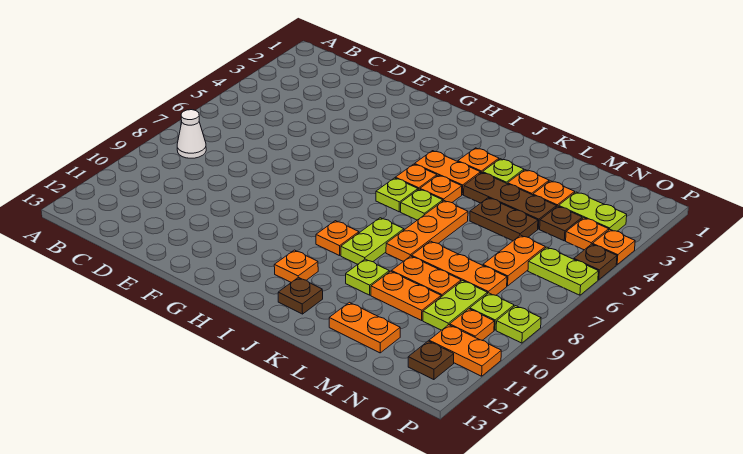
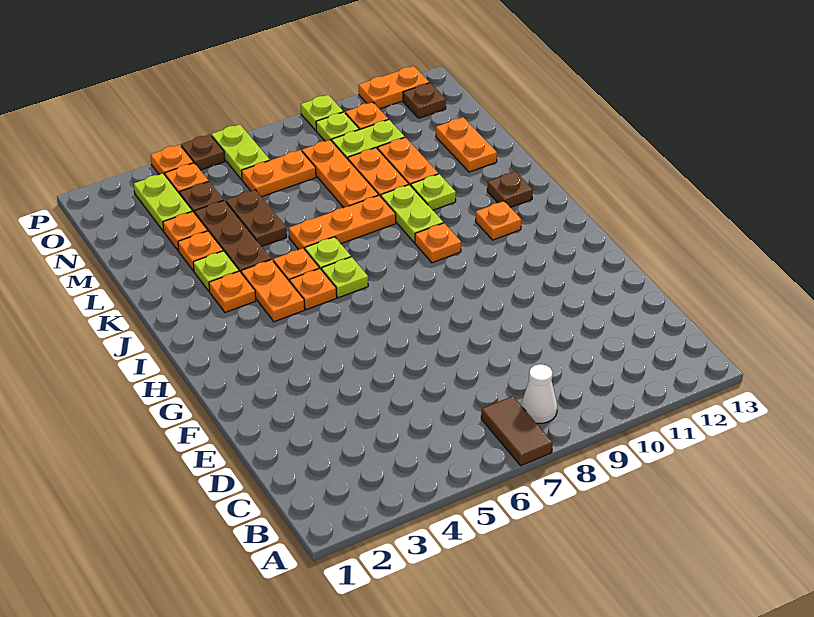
none -> brown 1x2 tile [481,396,553,466]
lime 1x2 plate [341,218,404,264] -> lime 1x2 plate turned to [381,185,443,243]
orange 1x2 plate [429,325,501,376] -> orange 1x2 plate turned to [359,66,429,109]

